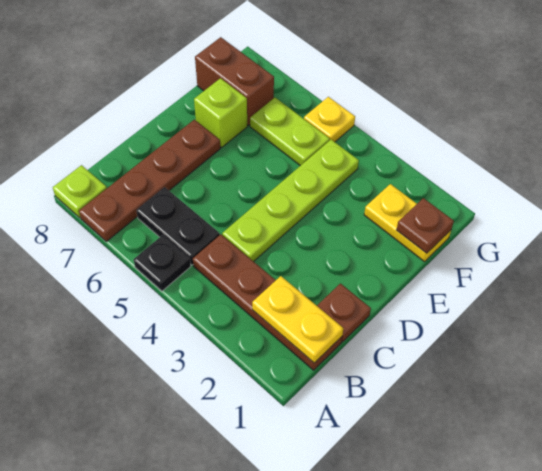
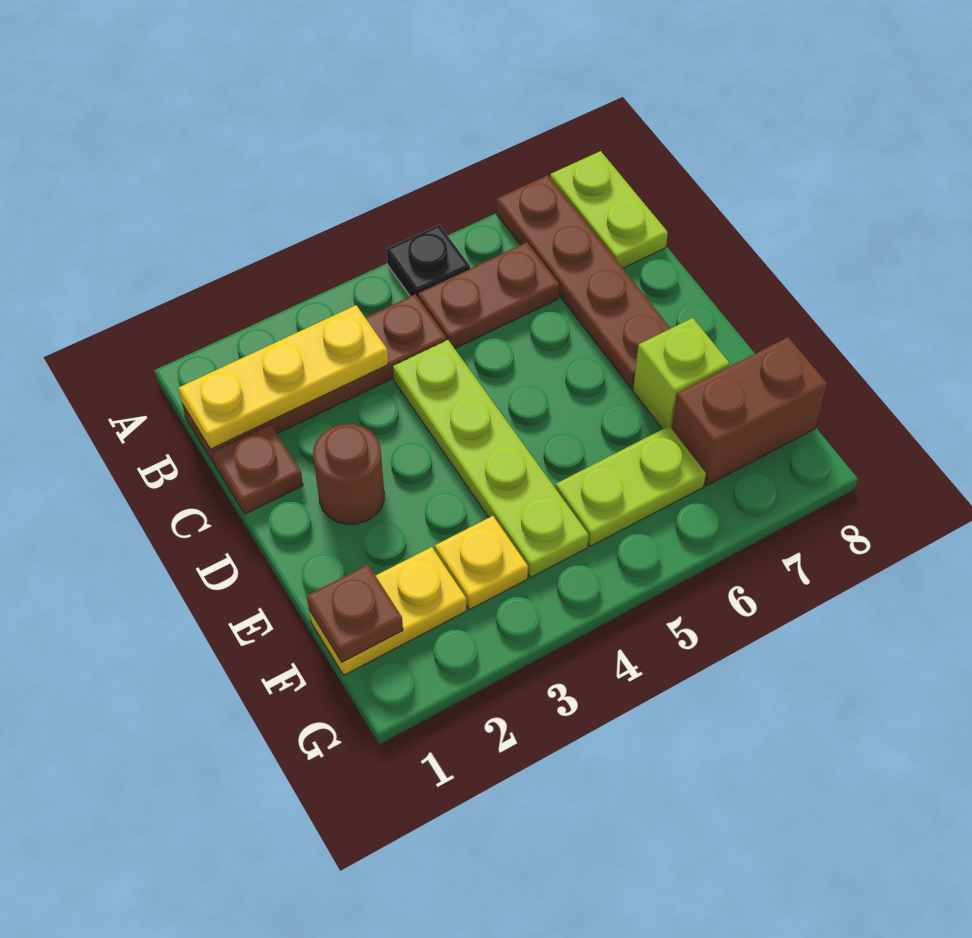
lime 1x1 plate [53,165,107,218] -> lime 1x2 plate [550,151,668,268]
yellow 1x2 plate [252,276,343,363] -> yellow 1x3 plate [179,305,388,449]
black 1x2 plate [136,187,220,265] -> brown 1x2 plate [418,242,559,349]
none -> brown 1x1 round brick [313,424,384,525]
yellow 1x1 plate [304,97,355,142] -> yellow 1x1 plate moved to [435,516,528,610]

